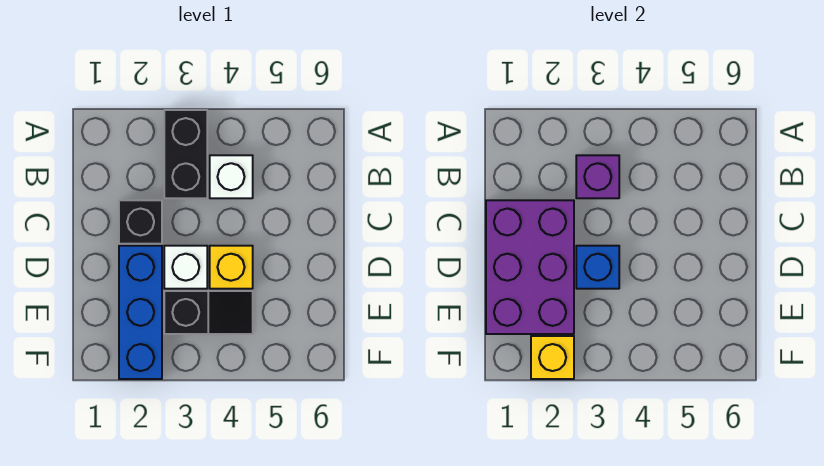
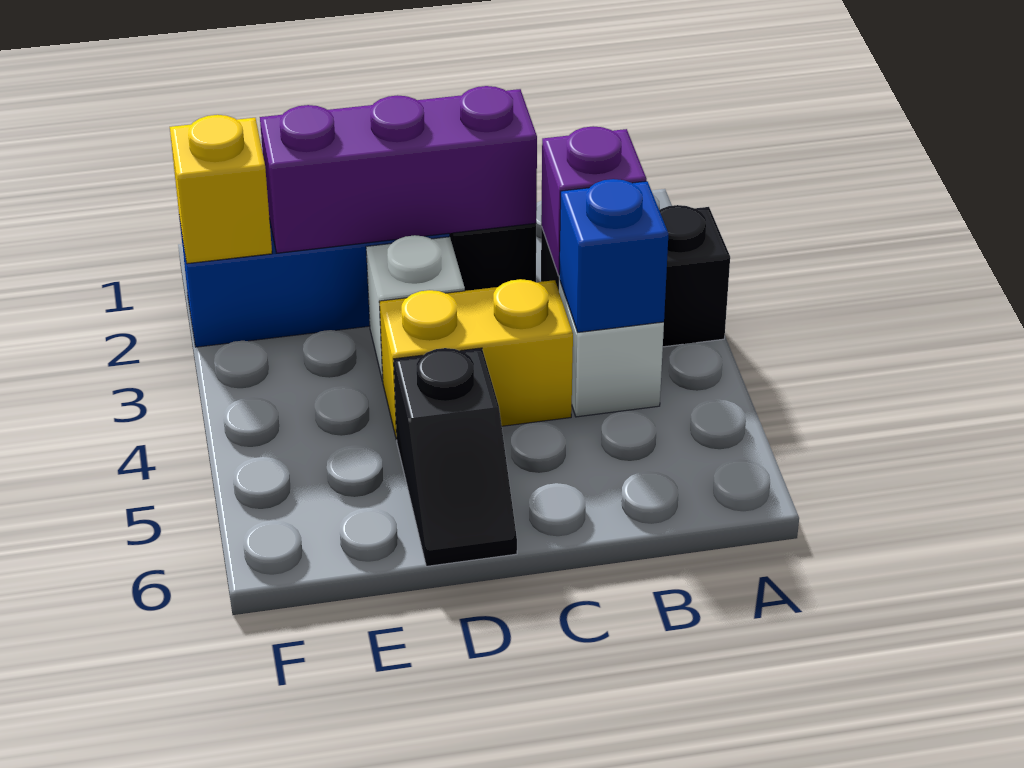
purple 2x3 brick [486,200,574,334] -> purple 1x3 brick [260,86,537,253]
blue 1x1 brick [576,246,619,289] -> blue 1x1 brick moved to [559,179,668,332]
yellow 1x1 brick [210,246,253,289] -> yellow 1x2 brick [379,279,573,439]
black 1x2 slope [164,291,253,334] -> black 1x2 slope moved to [394,348,517,566]

